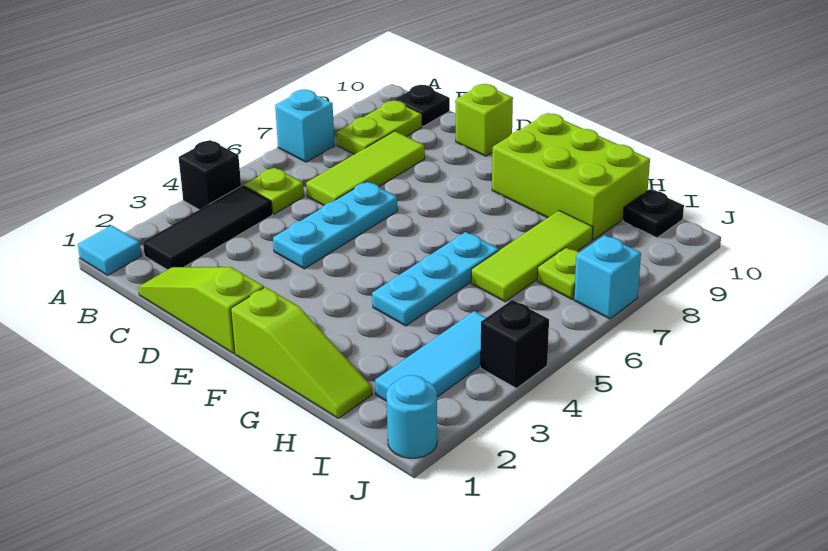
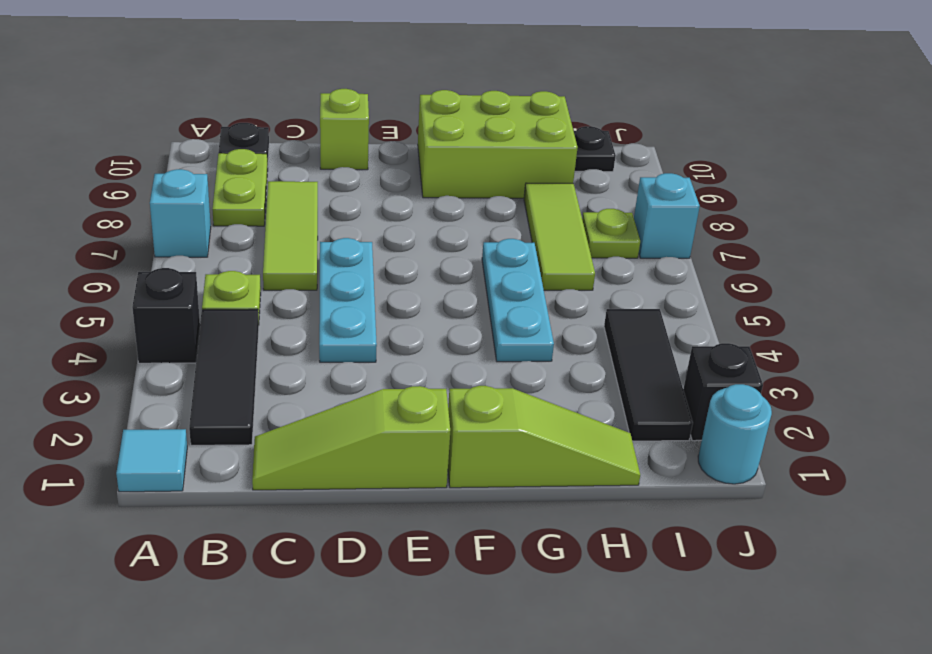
cyan 1x3 tile [375,311,486,401] -> black 1x3 tile [604,309,693,441]
black 1x1 brick [480,300,549,388] -> black 1x1 brick moved to [683,343,763,441]

